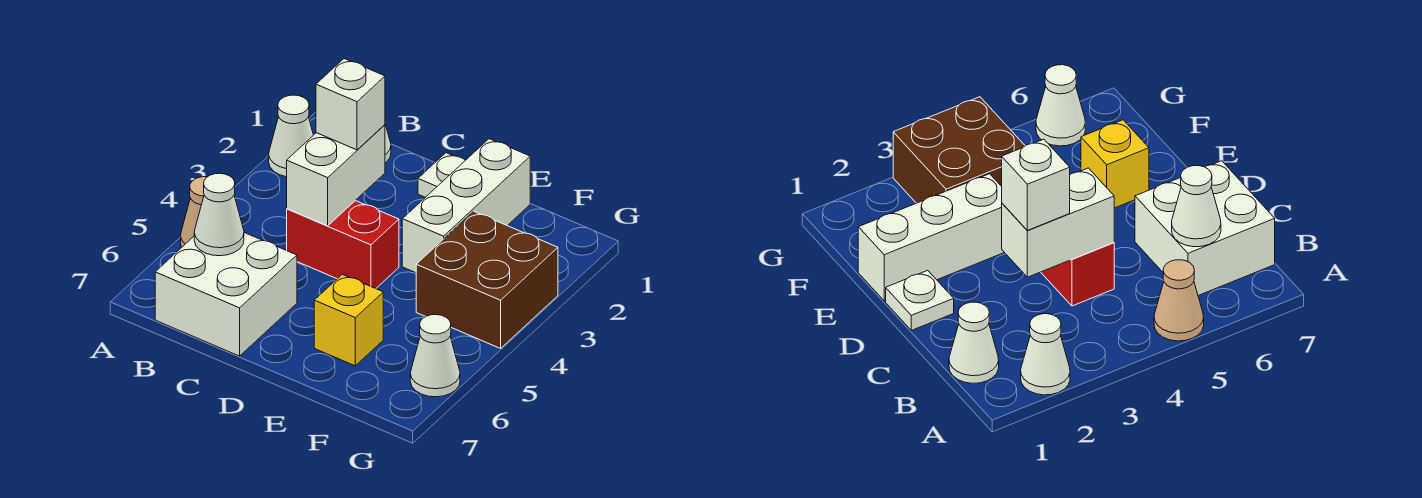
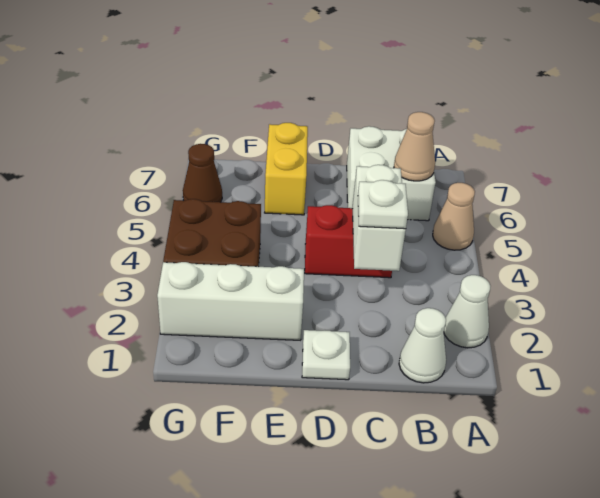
white 1x1 cone [194,173,244,256] -> tan 1x1 cone [394,112,435,181]
white 1x1 brick [316,59,385,150] -> white 1x1 plate [358,180,408,229]
white 1x3 brick [402,139,530,273] -> white 1x3 brick turned to [157,262,304,340]
yellow 1x1 brick [314,274,383,366] -> yellow 1x2 brick [265,123,308,215]
white 1x1 cone [410,315,460,397] -> brown 1x1 cone [183,144,222,202]

